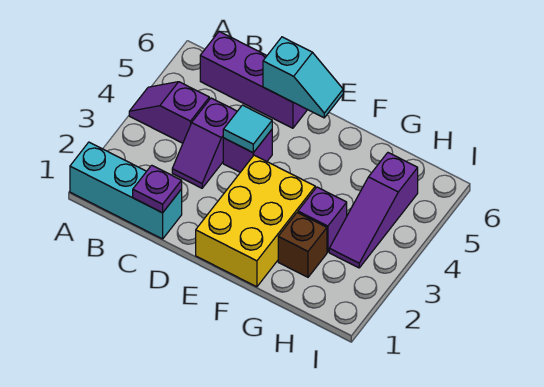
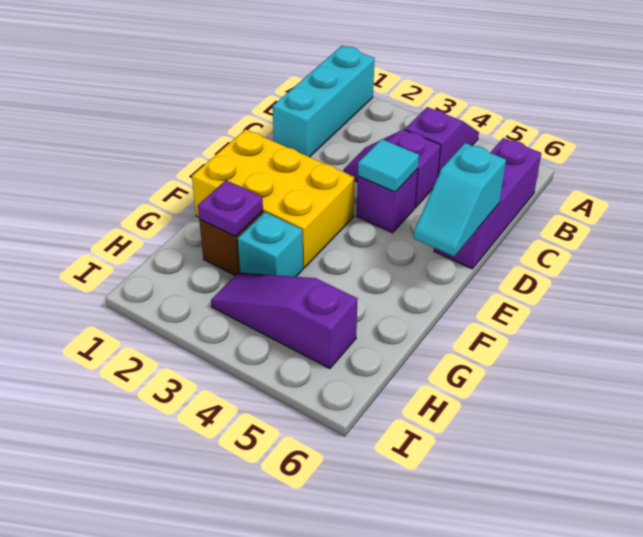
purple 1x1 plate [133,165,182,213] -> purple 1x1 plate moved to [198,180,263,236]
purple 1x1 brick [298,187,347,252] -> cyan 1x1 brick [238,212,303,277]

